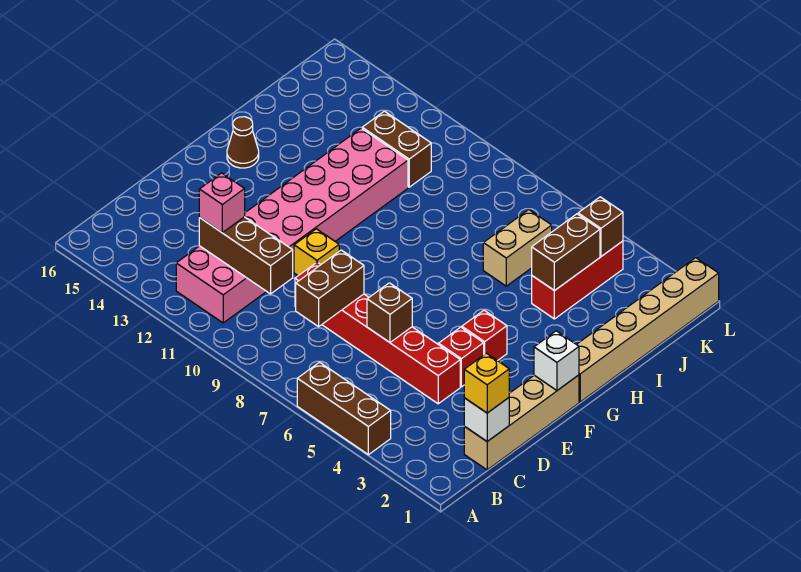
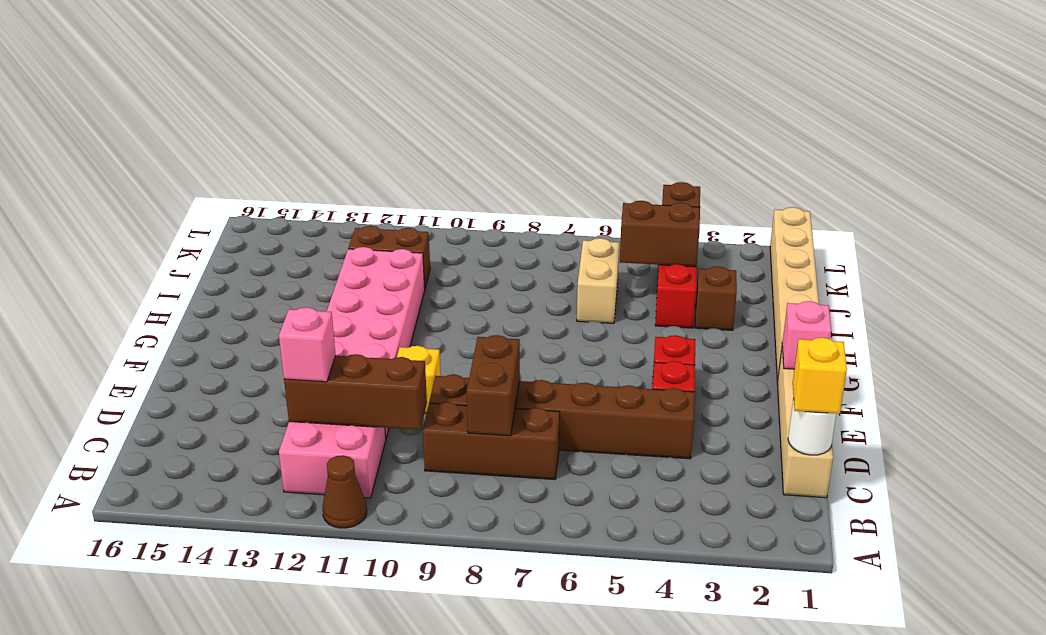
brown 1x3 brick [297,362,391,455] -> brown 1x3 brick moved to [423,402,560,480]
white 1x1 brick [464,398,509,441] -> white 1x1 round brick [788,398,836,455]
red 1x6 brick [295,262,460,404] -> brown 1x6 brick [429,375,695,459]
brown 1x1 brick [367,283,412,342] -> brown 1x1 brick moved to [695,266,737,330]
white 1x1 brick [534,331,579,390] -> pink 1x1 brick [782,301,831,369]
brown 1x1 cone [227,117,259,168] -> brown 1x1 cone moved to [322,455,367,528]
brown 1x2 brick [532,214,600,291] -> brown 1x2 brick turned to [620,201,700,267]

